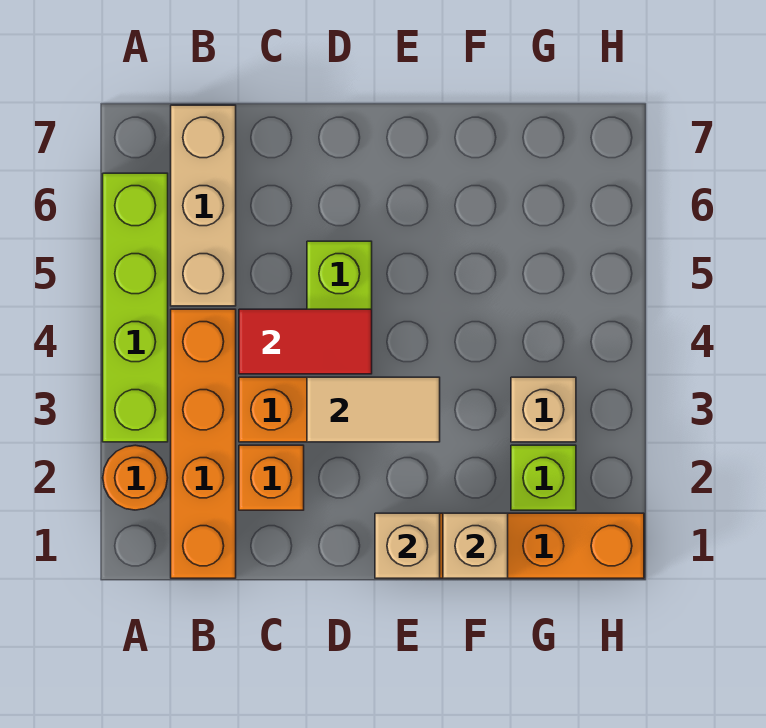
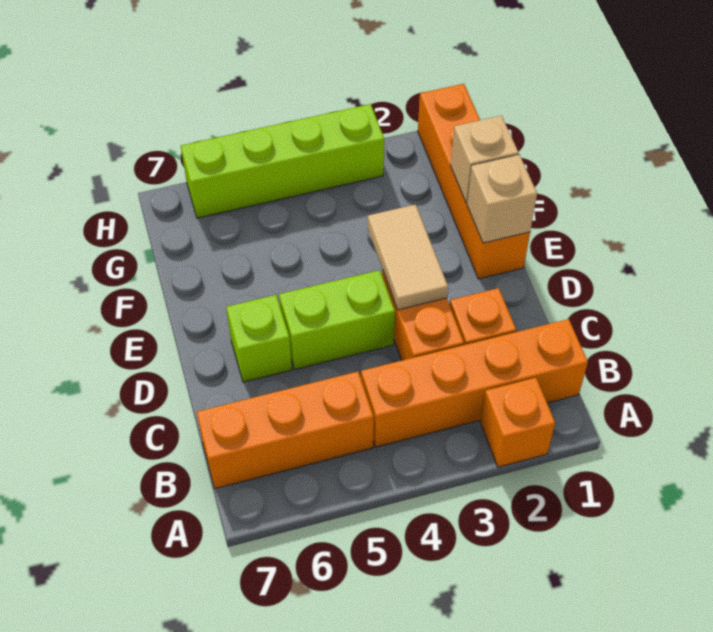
orange 1x1 round brick [103,445,168,510] -> orange 1x1 brick [481,378,555,467]
lime 1x4 brick [103,173,168,442] -> lime 1x4 brick moved to [181,104,384,218]
tan 1x3 brick [171,105,236,306] -> orange 1x3 brick [197,372,374,489]
red 1x2 tile [239,309,372,374] -> none
lime 1x1 brick [511,445,576,510] -> lime 1x1 brick moved to [226,295,292,382]
tan 1x1 brick [511,377,576,442] -> none

